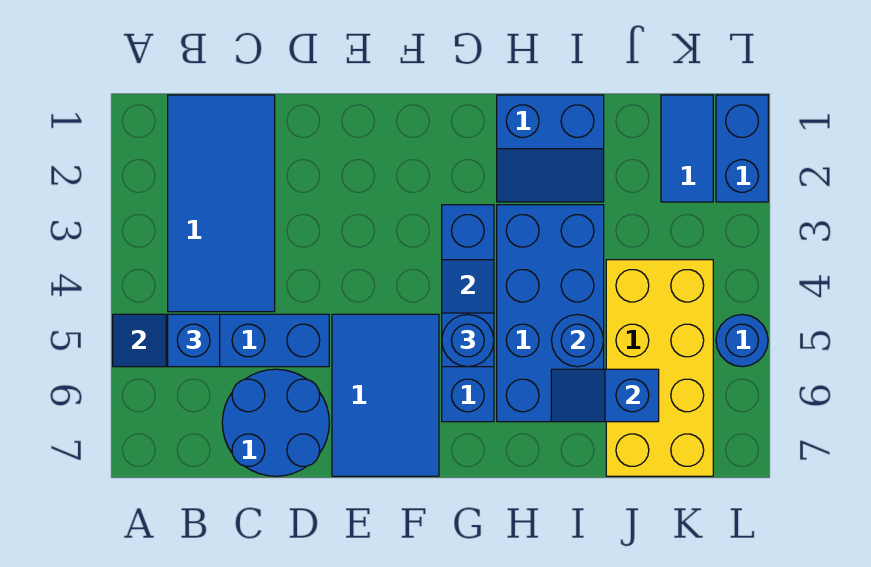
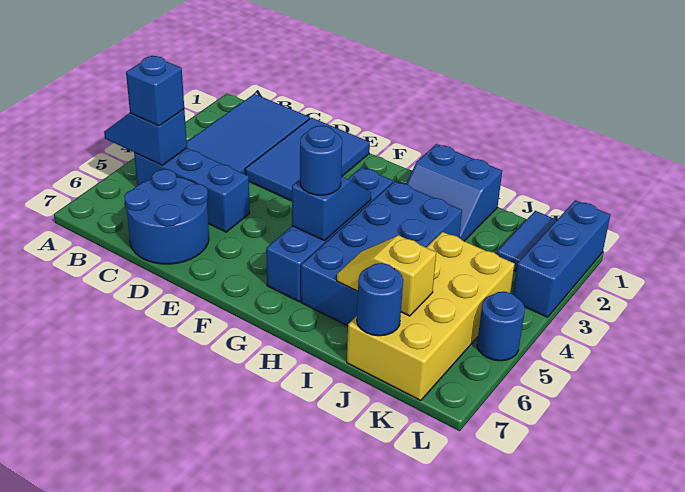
blue 2x3 tile [332,314,439,476] -> blue 2x3 tile moved to [245,118,370,201]
blue 1x1 round brick [551,314,604,367] -> blue 1x1 round brick moved to [357,263,403,336]
blue 1x2 slope [551,369,659,422] -> yellow 1x2 slope [337,236,436,316]
blue 1x2 brick [716,95,768,202] -> blue 1x3 brick [513,200,610,317]

